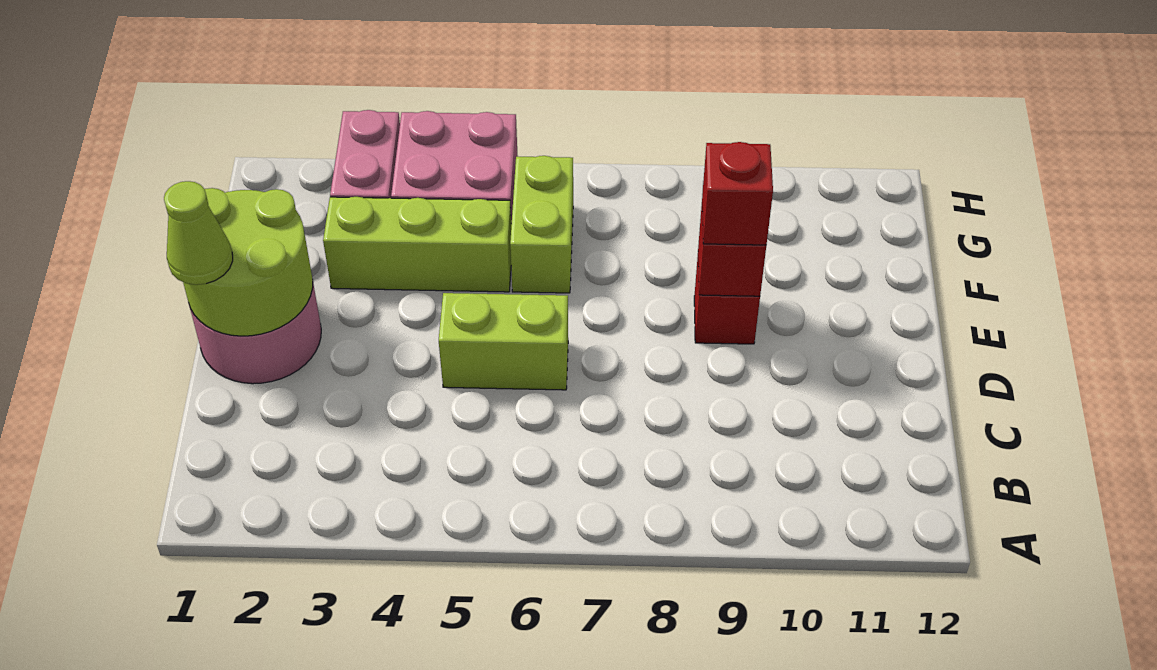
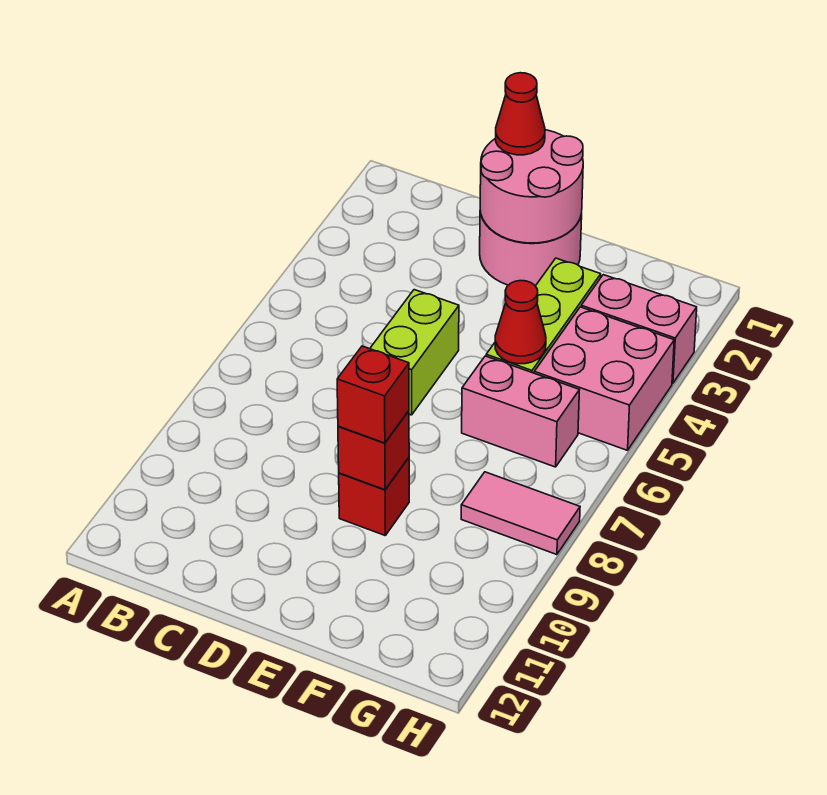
lime 2x2 round brick [183,188,313,336] -> pink 2x2 round brick [480,130,583,243]
lime 1x1 cone [164,181,233,285] -> red 1x1 cone [496,73,545,155]
none -> red 1x1 cone [495,281,546,364]
lime 1x2 brick [510,156,573,293] -> pink 1x2 brick [462,356,579,467]
none -> pink 1x2 tile [461,472,580,555]

